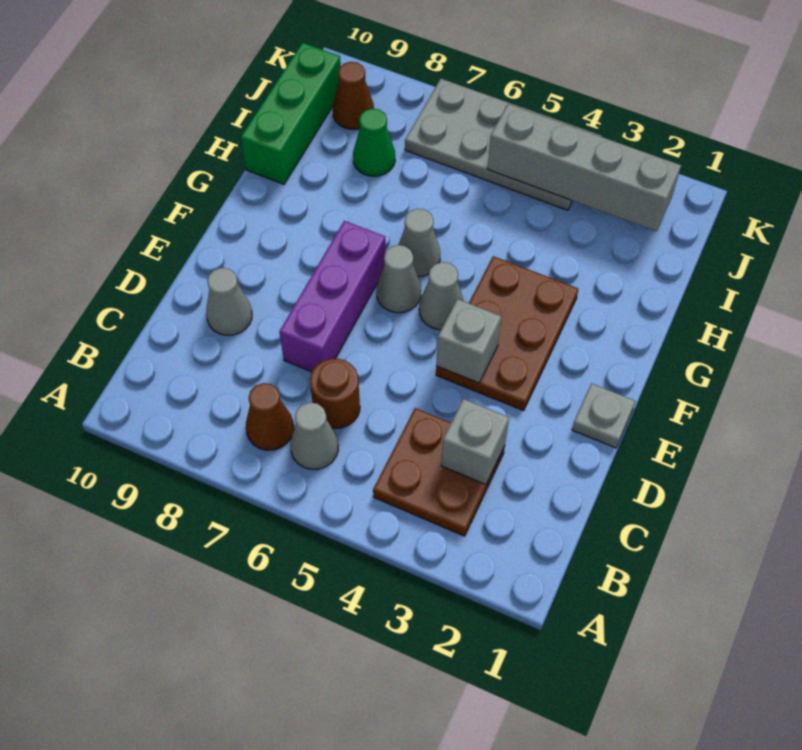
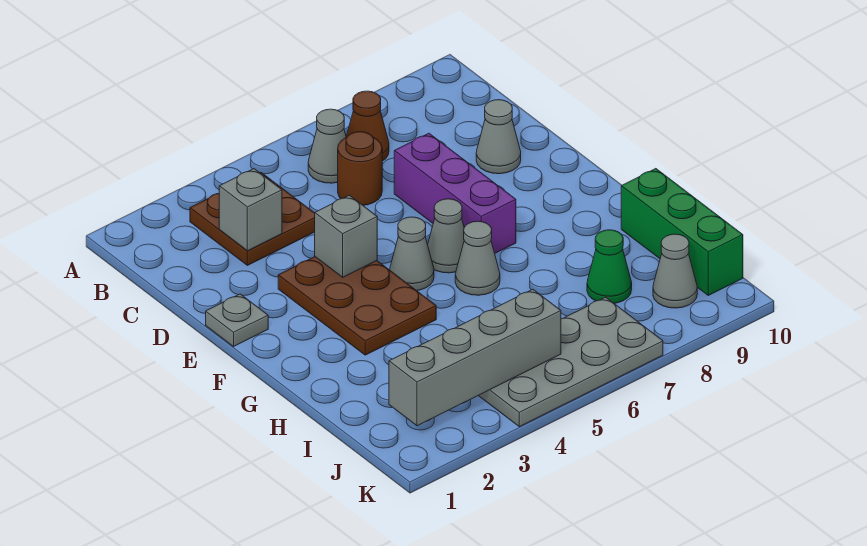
brown 1x1 cone [333,62,374,129] -> grey 1x1 cone [653,234,697,308]

